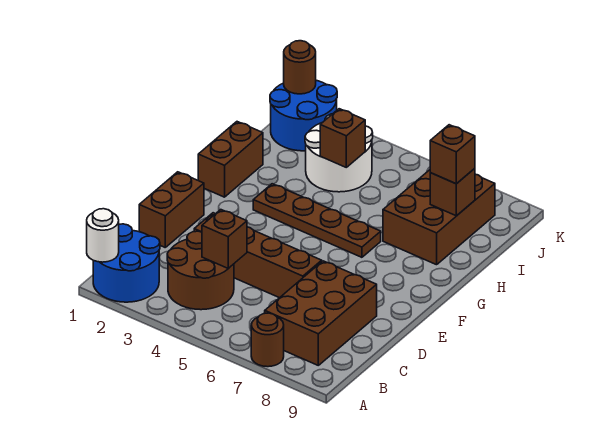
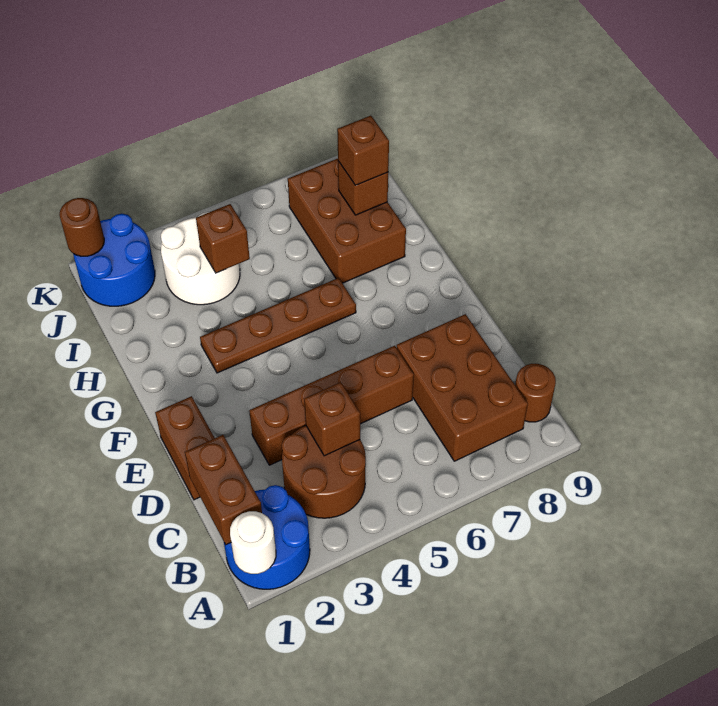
brown 1x1 round brick [251,313,284,367] -> brown 1x1 round brick moved to [515,364,556,422]
brown 1x2 brick [198,122,263,197] -> brown 1x2 brick moved to [185,435,262,545]

